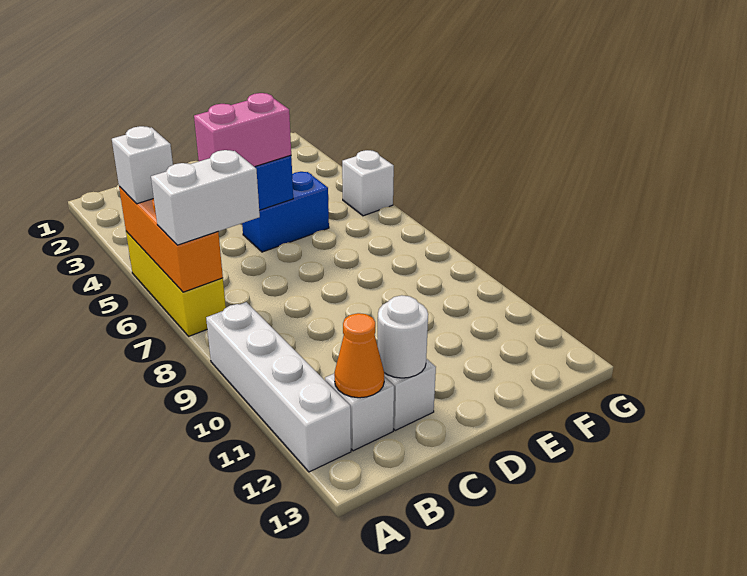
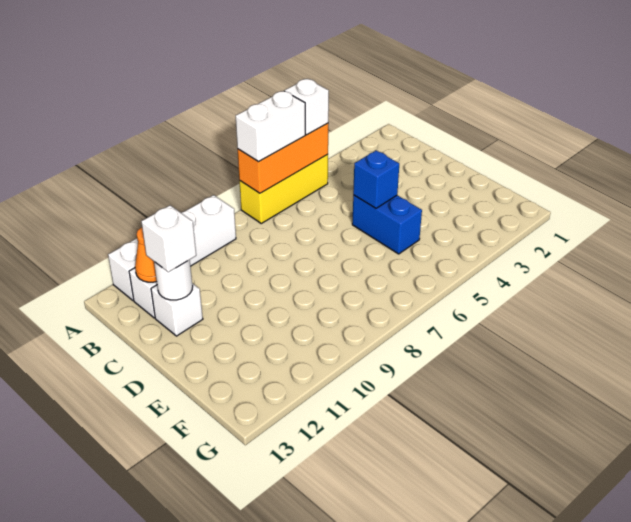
white 1x2 brick [151,150,260,245] -> white 1x2 brick turned to [236,91,305,162]
pink 1x2 brick [194,93,291,167] -> none
white 1x1 brick [342,150,394,216] -> white 1x1 brick moved to [141,205,196,272]

